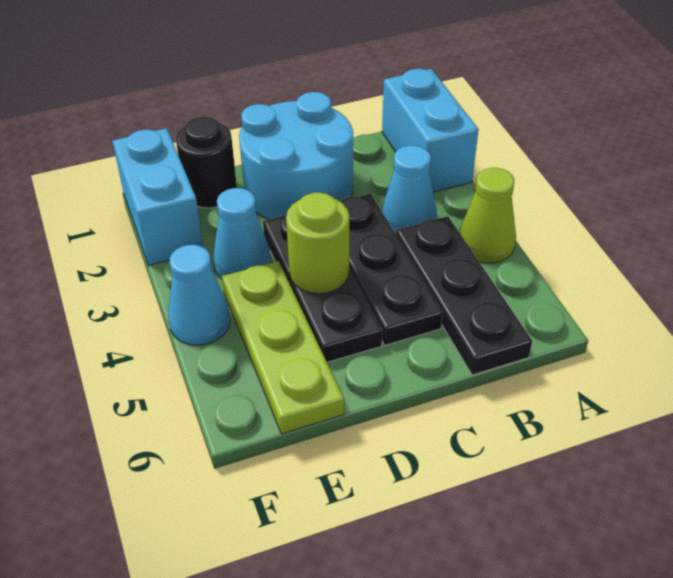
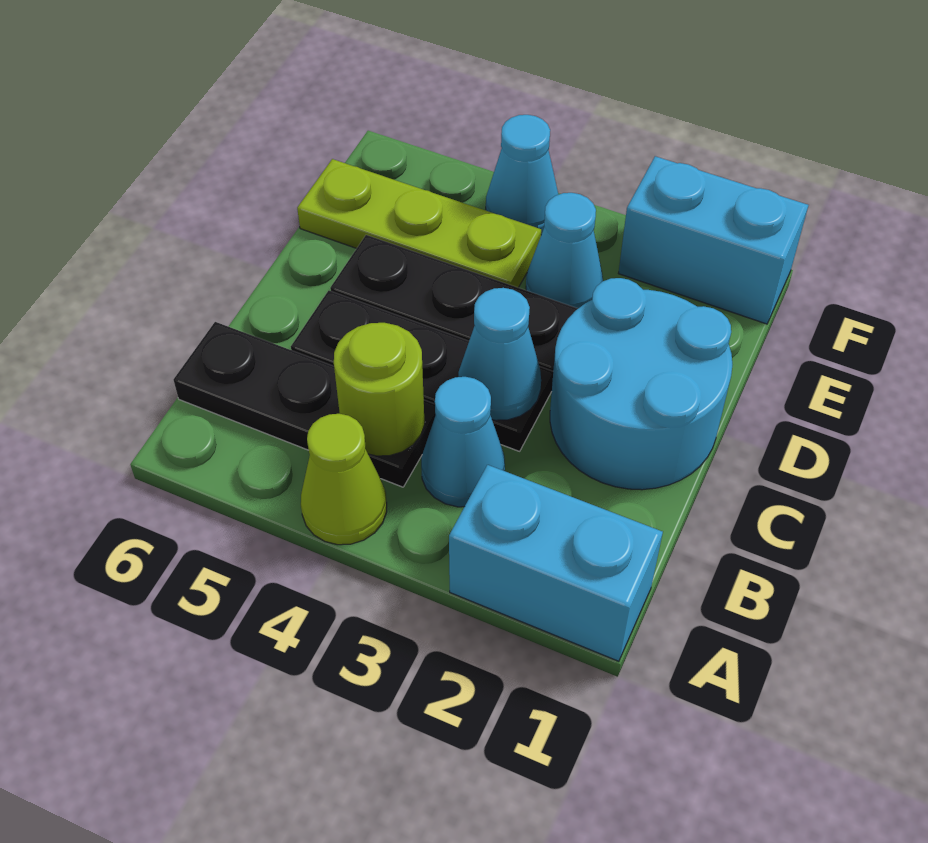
none -> cyan 1x1 cone [458,288,541,420]
lime 1x1 round brick [286,193,349,294] -> lime 1x1 round brick moved to [334,323,425,456]
black 1x1 round brick [176,117,237,208] -> none

